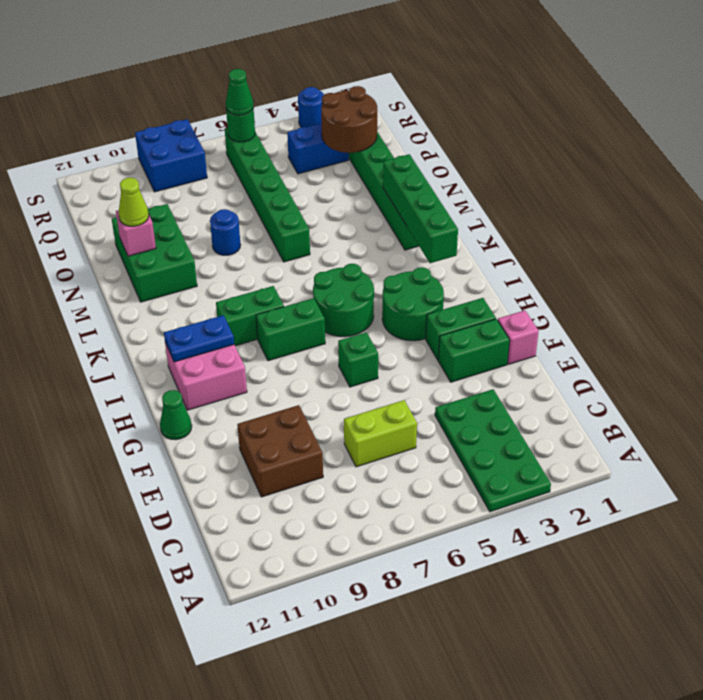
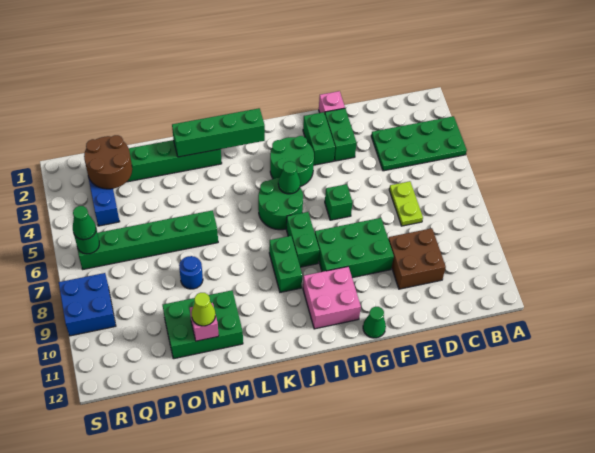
lime 1x2 brick [344,400,417,467] -> lime 1x2 plate [389,181,423,226]
none -> green 2x3 brick [315,218,394,278]
none -> green 1x1 cone [278,161,300,194]
blue 1x2 plate [164,315,234,362] -> none
blue 1x1 round brick [298,87,324,127] -> none

